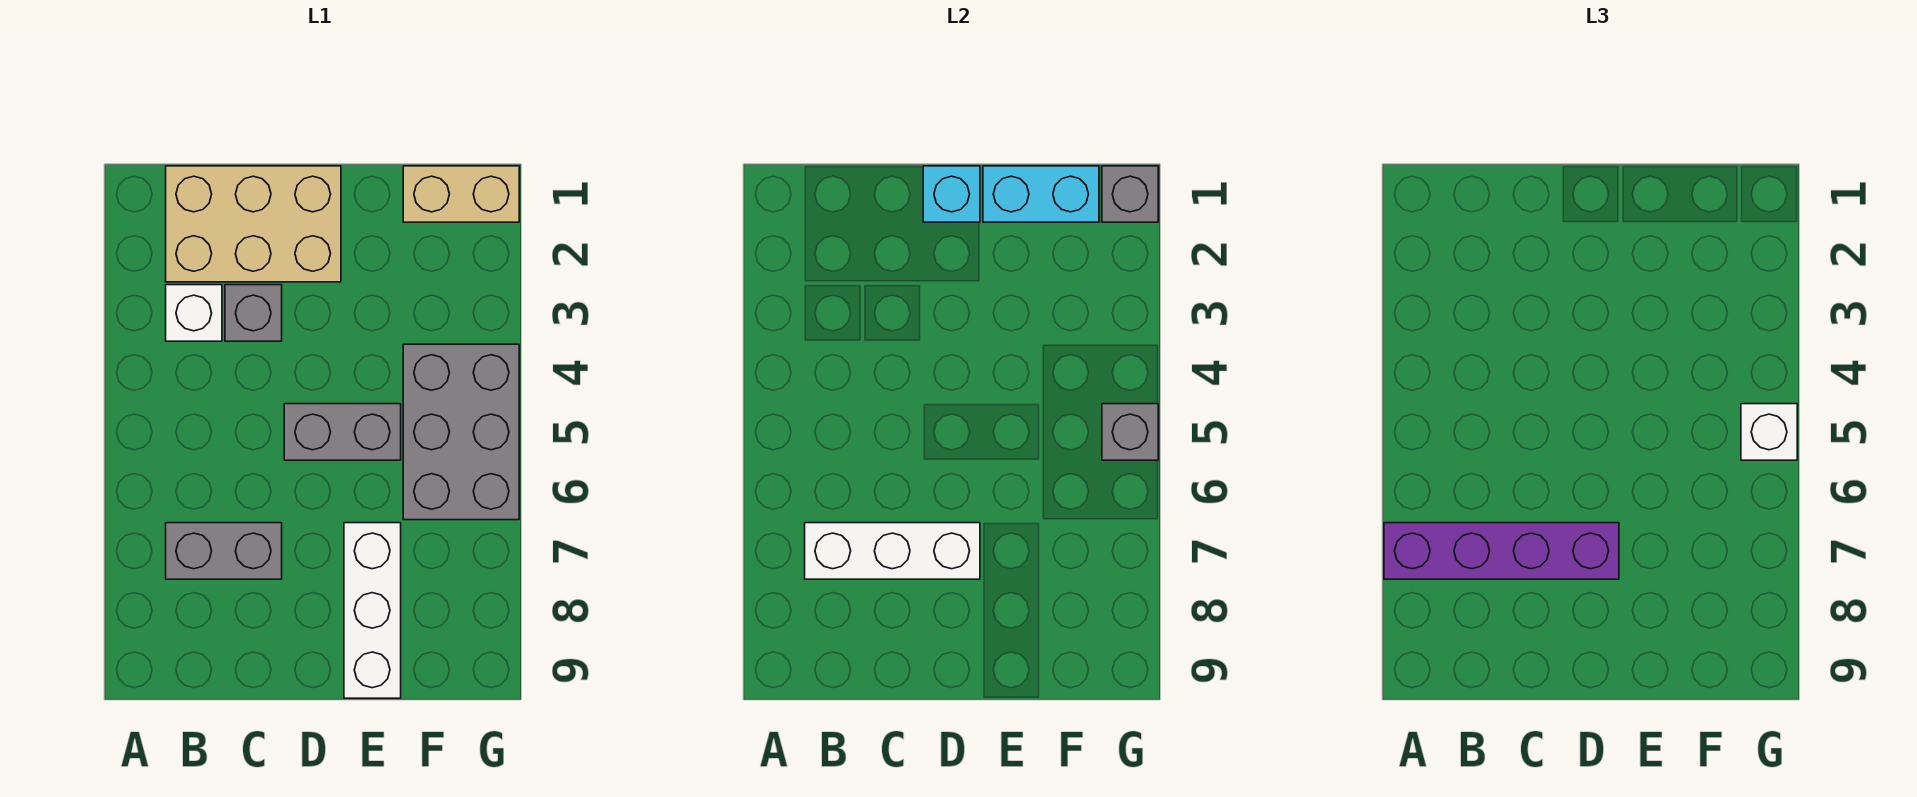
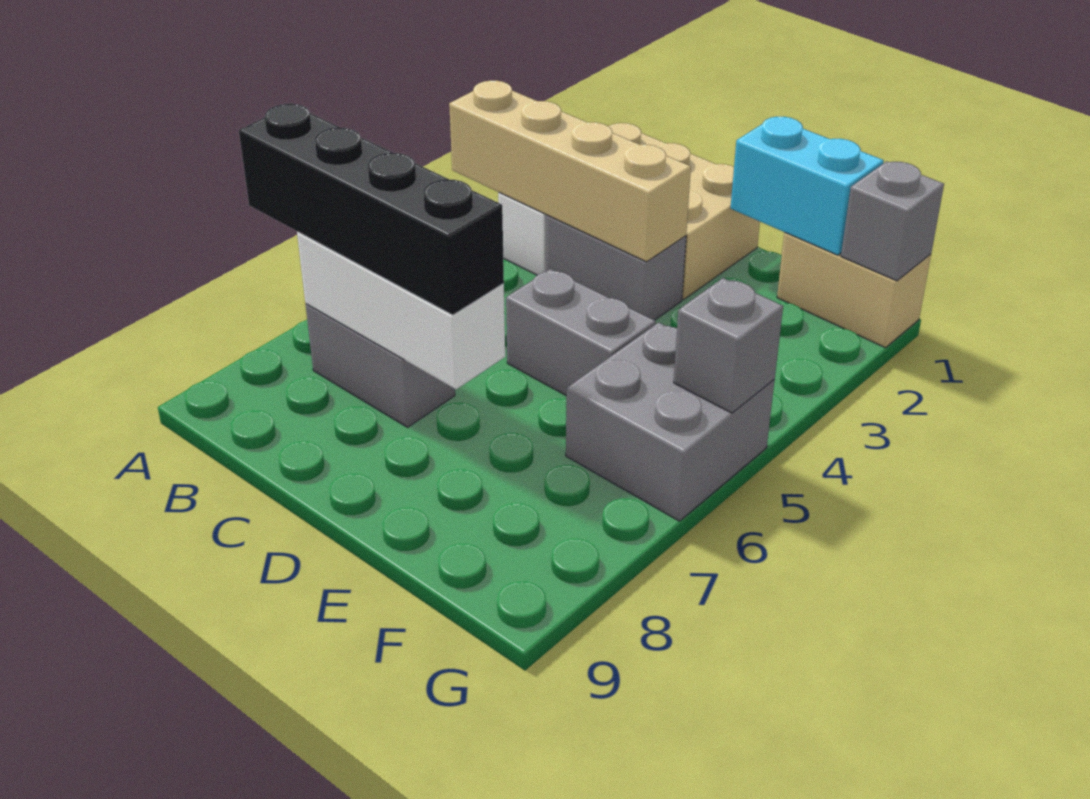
none -> tan 1x4 brick [449,81,691,262]
purple 1x4 brick [1384,523,1619,579] -> black 1x4 brick [239,104,504,315]
grey 1x1 brick [225,285,282,341] -> grey 1x2 brick [546,215,686,320]
cyan 1x1 brick [923,166,980,222] -> none
white 1x3 brick [344,523,401,698] -> none
grey 2x3 brick [403,344,519,520] -> grey 2x2 brick [566,322,775,521]
white 1x1 brick [1741,404,1797,460] -> none

